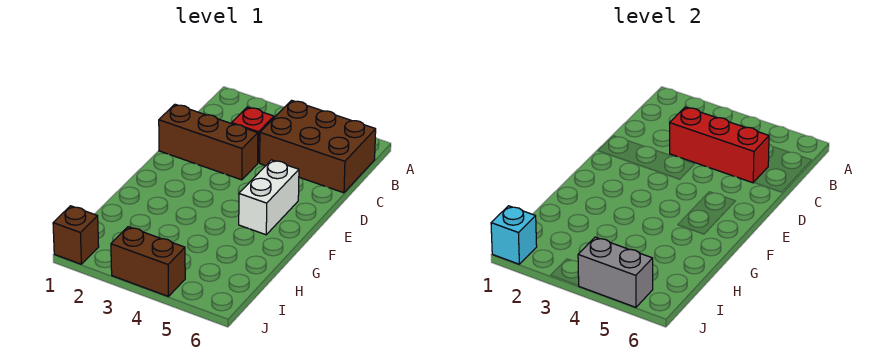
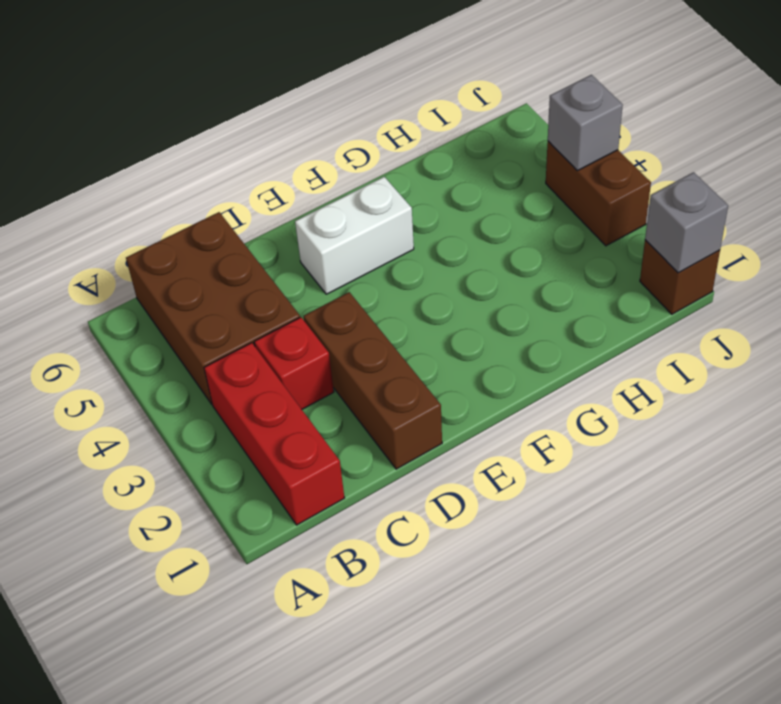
red 1x3 brick [670,107,769,183] -> red 1x3 brick moved to [204,343,344,525]
cyan 1x1 brick [491,206,537,264] -> grey 1x1 brick [645,172,728,273]
grey 1x2 brick [578,237,653,307] -> grey 1x1 brick [548,75,623,171]

